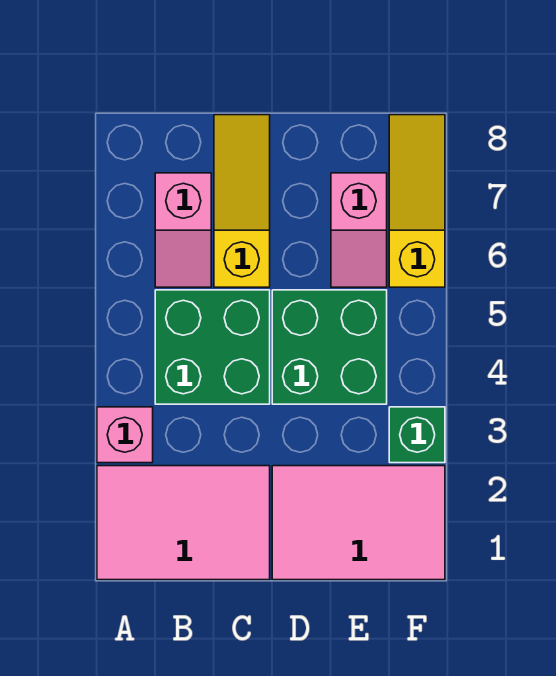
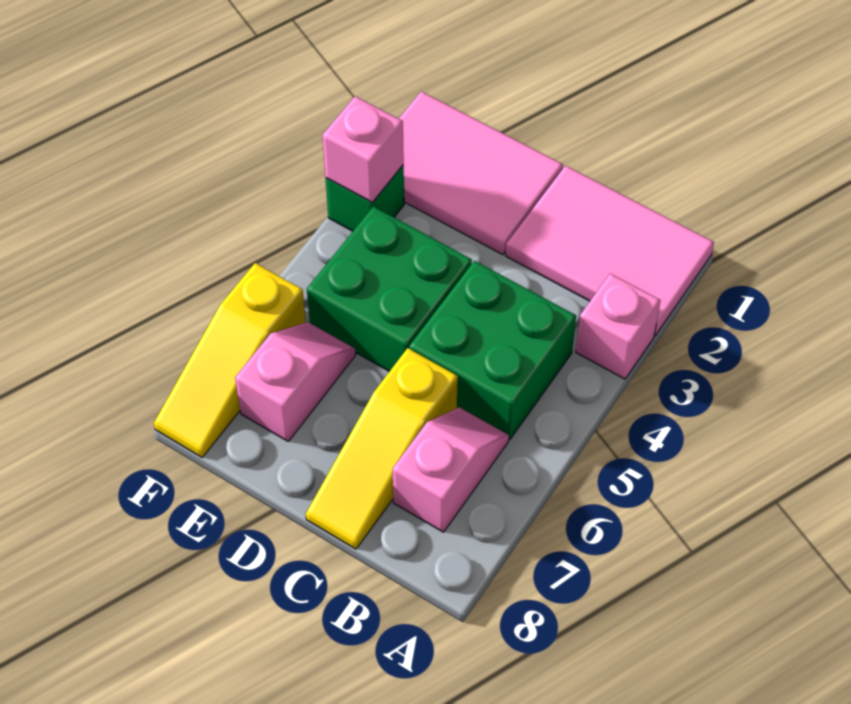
none -> pink 1x1 brick [322,96,404,202]

